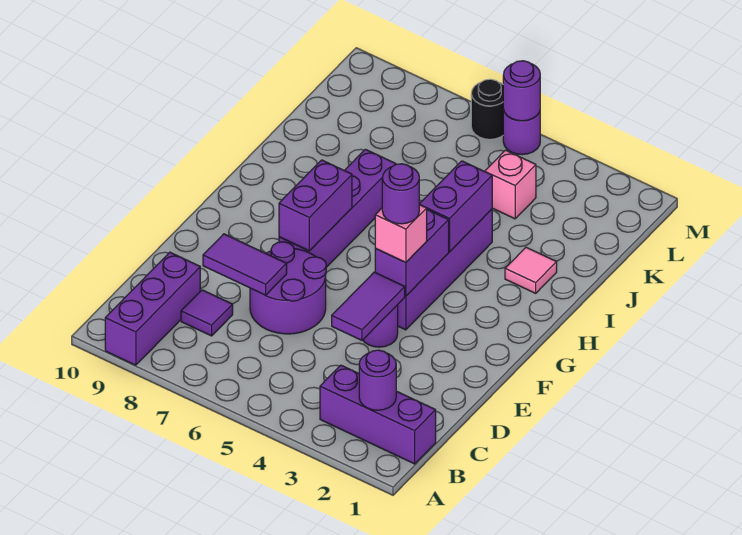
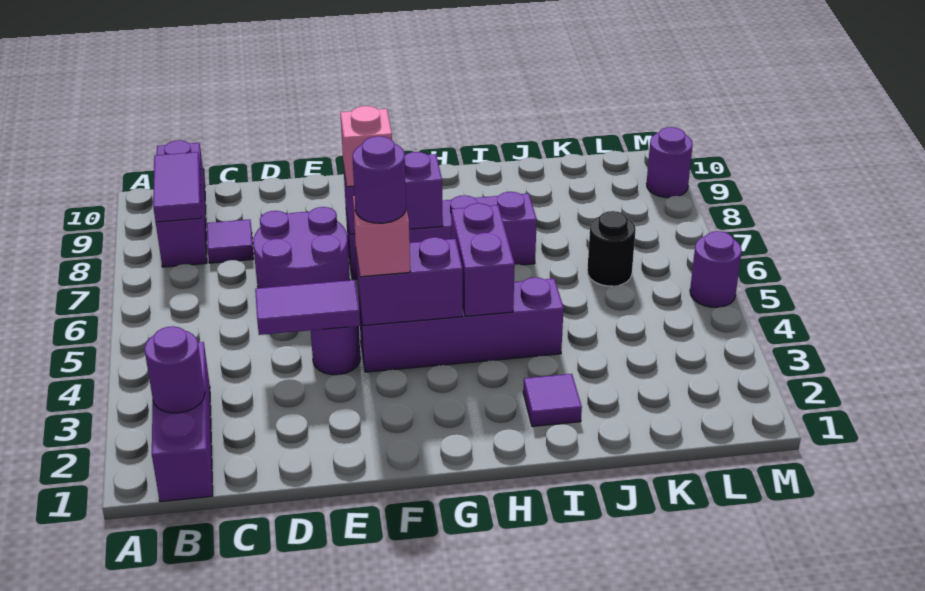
purple 1x3 brick [105,252,200,365] -> purple 1x3 brick turned to [156,140,207,267]
purple 1x2 tile [203,234,287,295] -> purple 1x2 tile moved to [153,152,201,222]
purple 1x2 brick [420,161,492,252] -> purple 1x2 brick turned to [451,203,515,316]
pink 1x1 tile [505,247,557,293] -> purple 1x1 tile [523,374,582,426]
pink 1x1 brick [485,150,536,219] -> pink 1x1 brick moved to [340,106,392,187]
purple 1x1 round brick [503,61,540,121] -> purple 1x1 round brick moved to [646,127,693,198]
black 1x1 round brick [471,79,503,139] -> black 1x1 round brick moved to [587,211,636,286]

